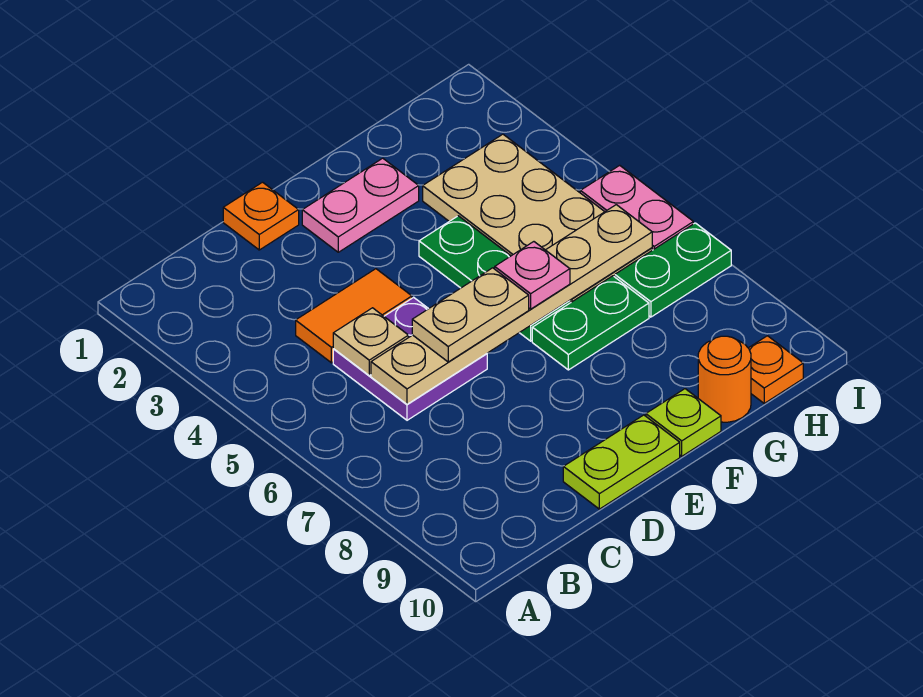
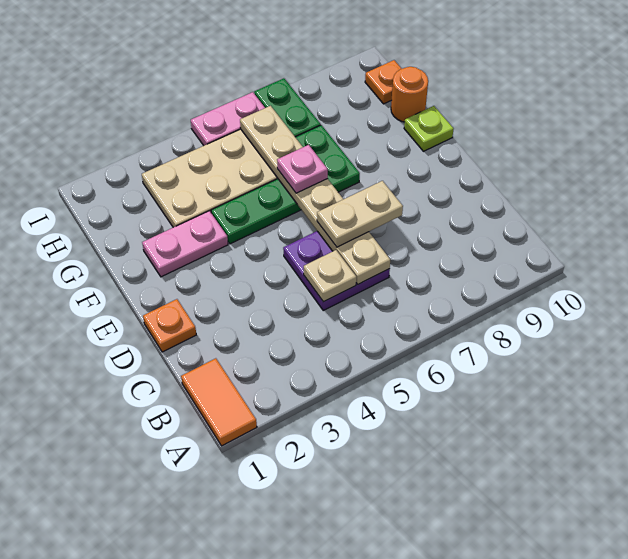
orange 1x2 tile [296,269,412,363] -> orange 1x2 tile moved to [181,358,257,446]
tan 1x2 plate [412,268,529,362] -> tan 1x2 plate turned to [317,181,403,247]
lime 1x2 plate [563,415,680,509] -> none
pink 1x2 plate [302,158,419,252] -> pink 1x2 plate turned to [142,211,228,277]

